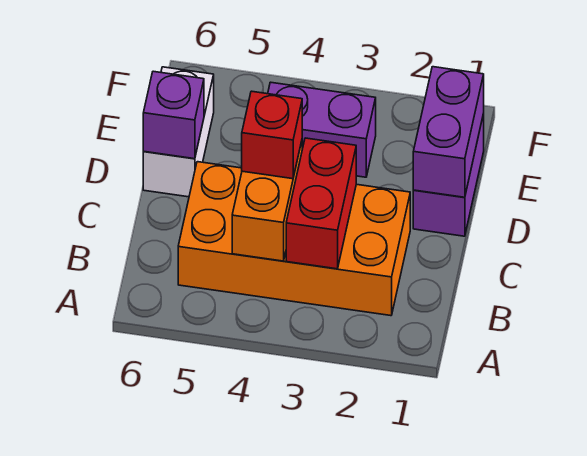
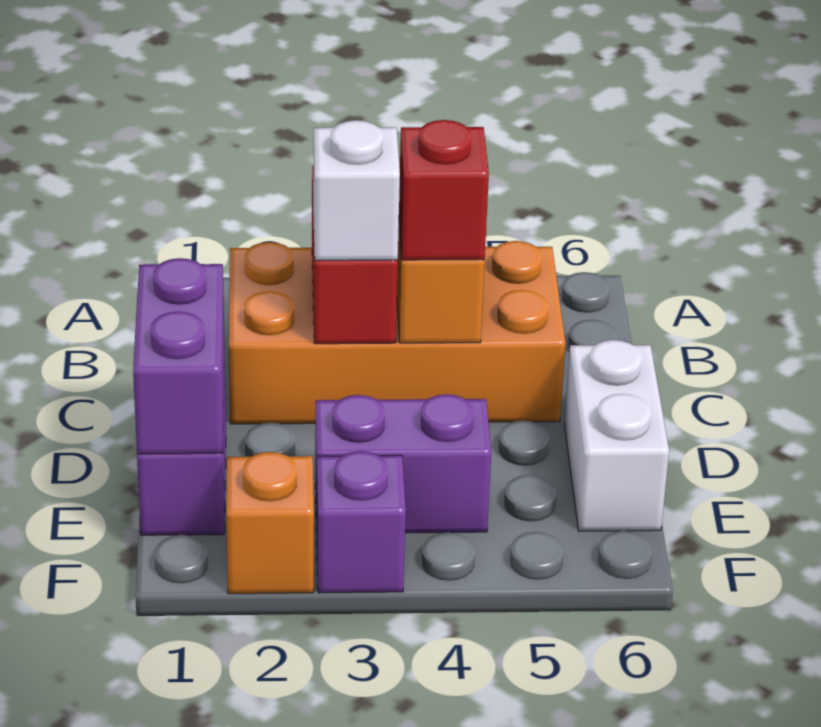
none -> white 1x1 brick [313,120,400,260]
purple 1x1 brick [143,71,204,159] -> purple 1x1 brick moved to [317,451,406,593]
none -> orange 1x1 brick [226,452,314,594]

